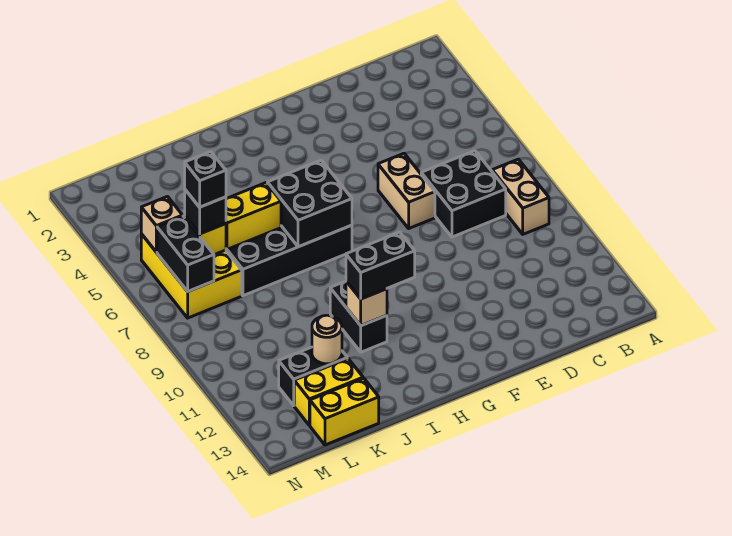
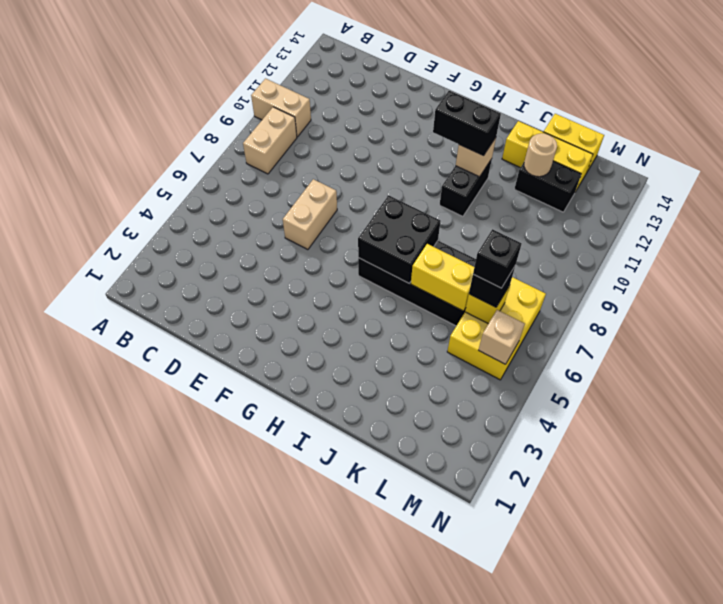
none -> tan 1x2 brick [251,79,311,137]
black 2x2 brick [421,151,506,237] -> none
yellow 1x2 brick [294,359,363,425] -> yellow 1x3 brick [502,121,593,190]
black 1x2 brick [157,216,214,291] -> none

